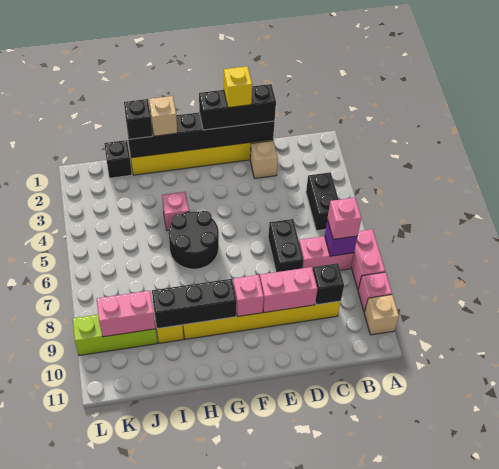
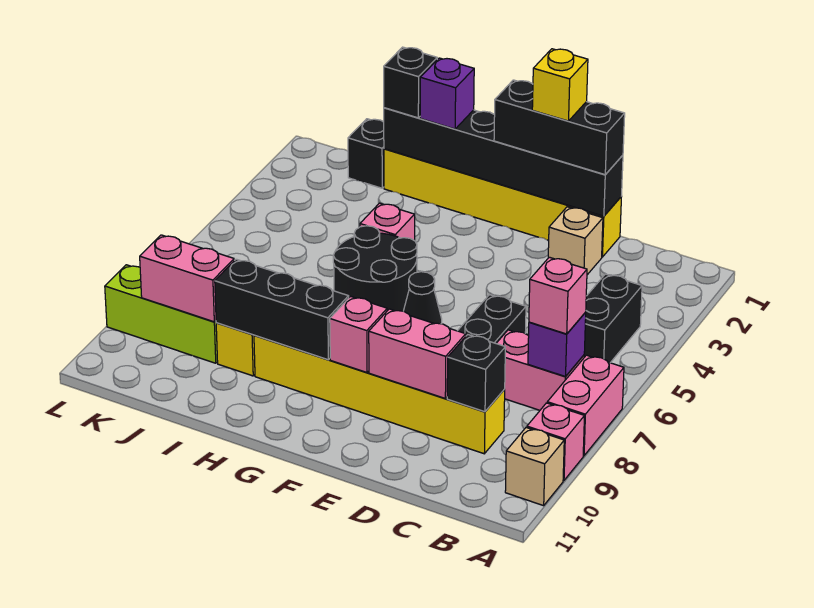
none -> black 1x1 cone [404,272,442,324]
tan 1x1 brick [149,96,177,136] -> purple 1x1 brick [420,58,474,129]

